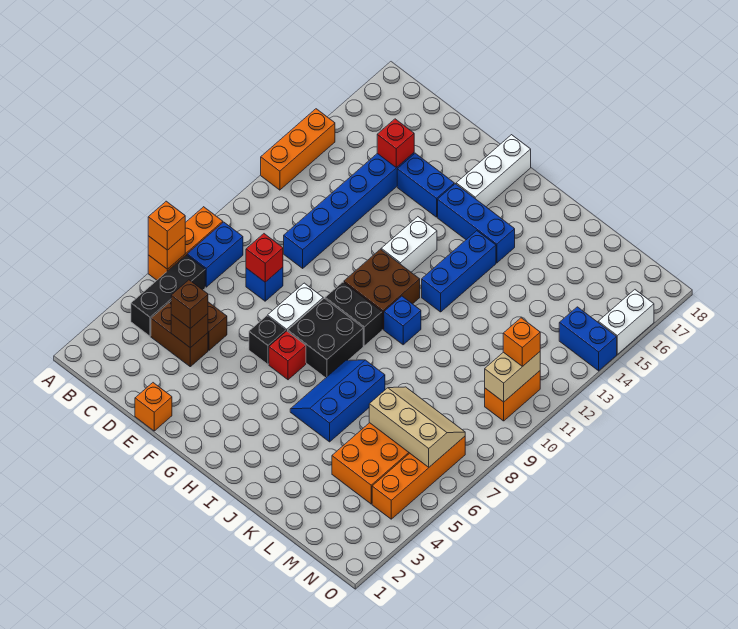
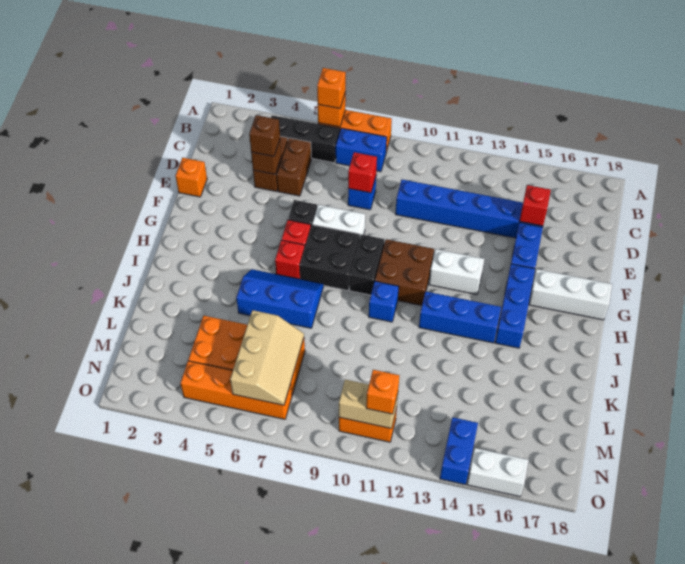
orange 1x3 brick [261,109,335,190] -> none
none -> red 1x1 brick [275,240,305,279]

